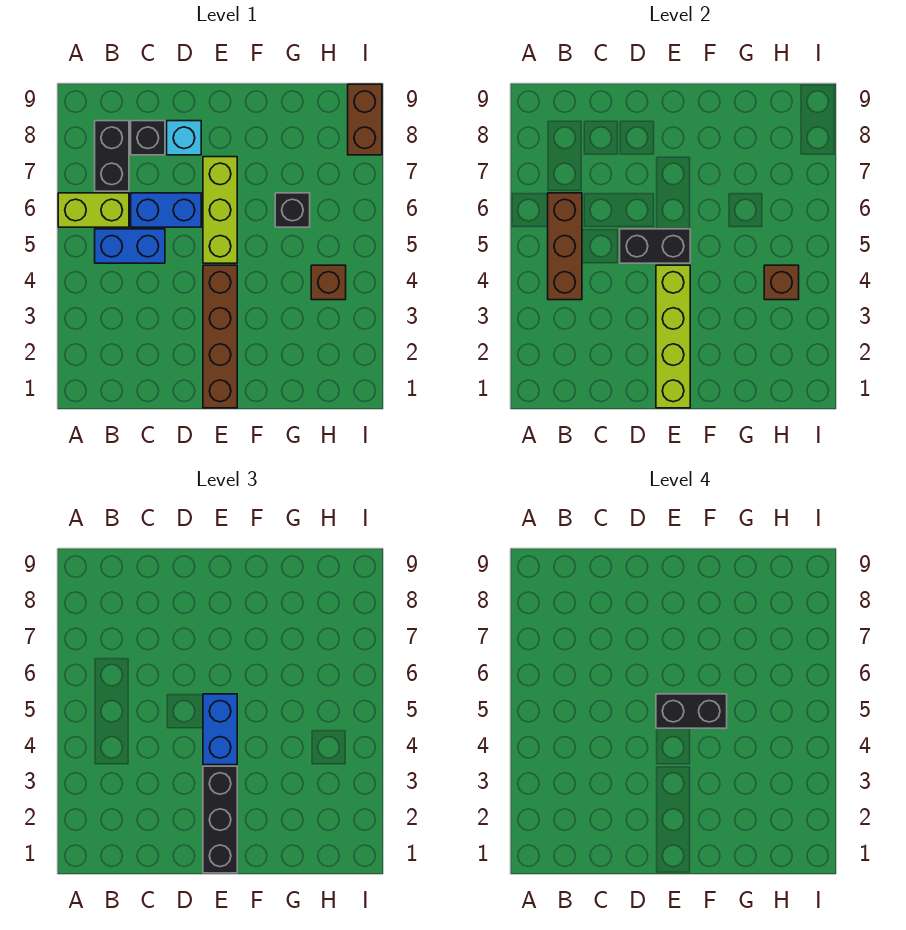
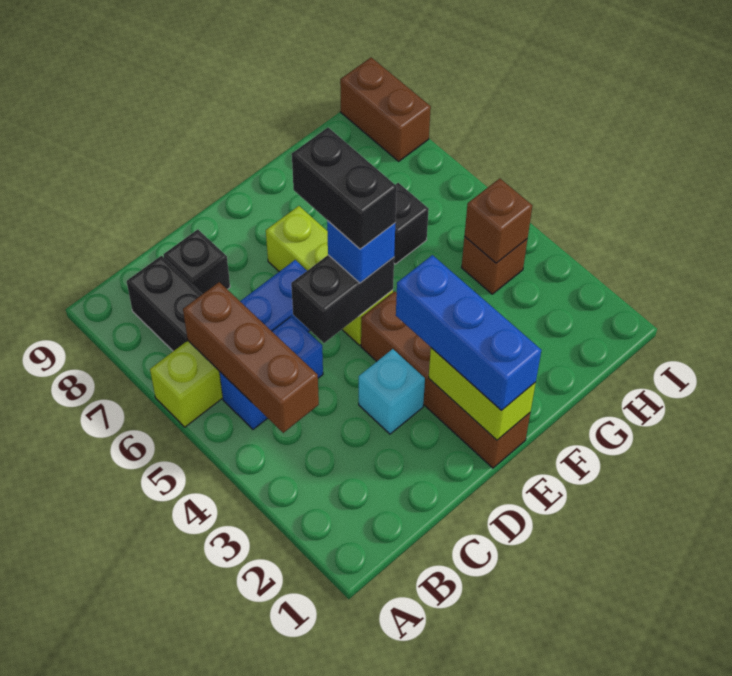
cyan 1x1 brick [167,121,201,155] -> cyan 1x1 brick moved to [359,349,425,434]
lime 1x4 brick [656,265,690,408] -> lime 1x2 brick [429,348,536,440]
black 1x3 brick [203,766,237,873] -> blue 1x3 brick [396,255,541,410]
blue 1x2 brick [203,694,237,765] -> blue 1x1 brick [327,221,395,283]
black 1x2 brick [656,694,727,728] -> black 1x2 brick turned to [292,128,397,249]

